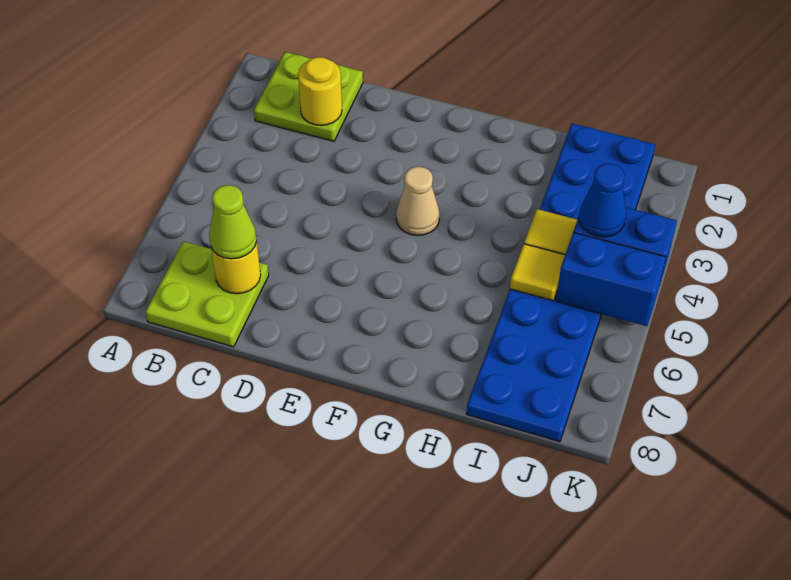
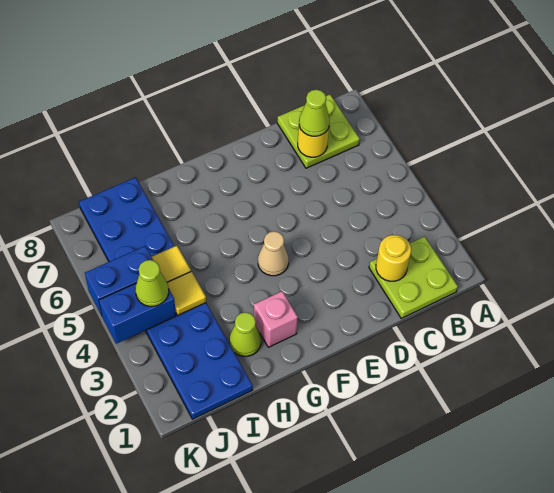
none -> pink 1x1 brick [254,291,298,347]
none -> lime 1x1 cone [229,312,261,356]
blue 1x1 cone [579,164,626,237] -> lime 1x1 cone [135,260,169,306]

